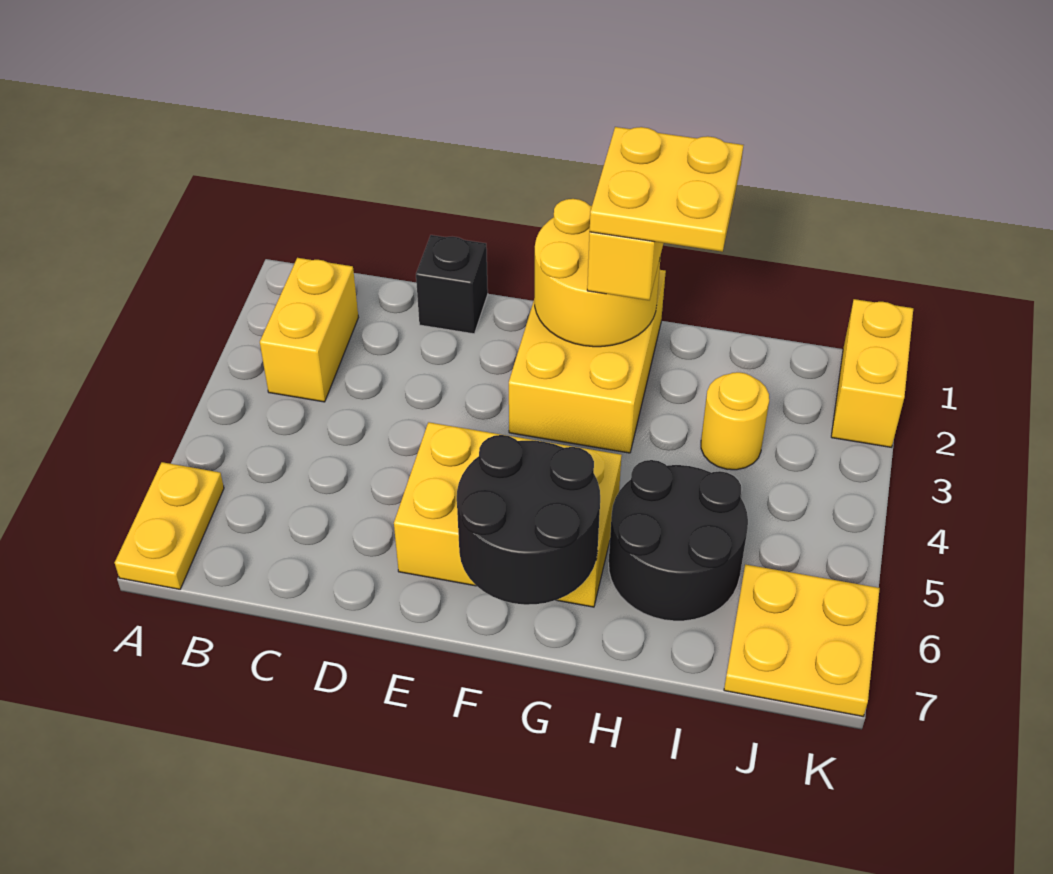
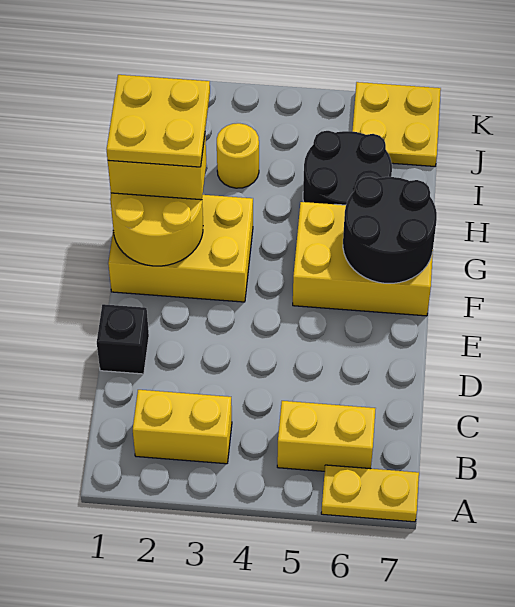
yellow 2x3 brick [394,422,622,607] -> yellow 2x3 brick turned to [293,202,433,316]
yellow 1x2 brick [831,299,913,447] -> yellow 1x2 brick moved to [277,401,376,471]

